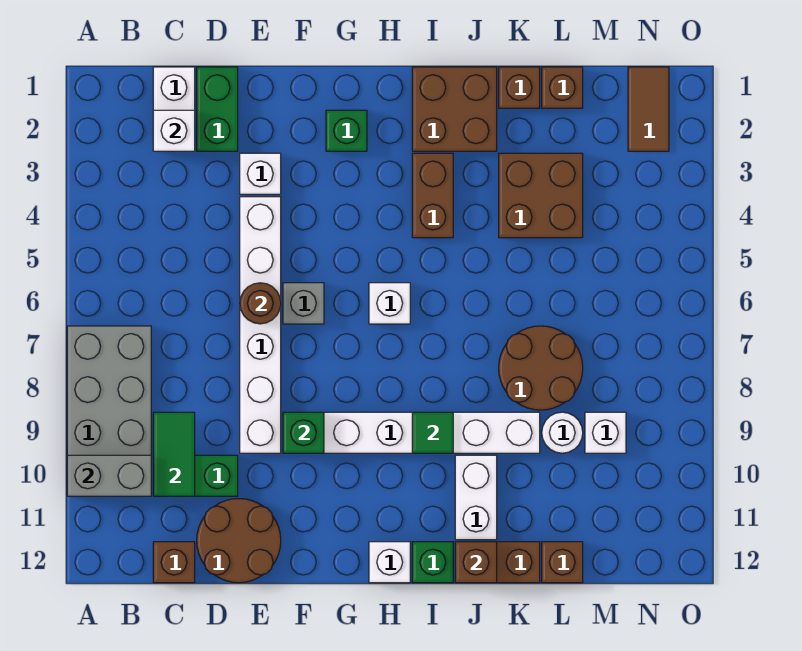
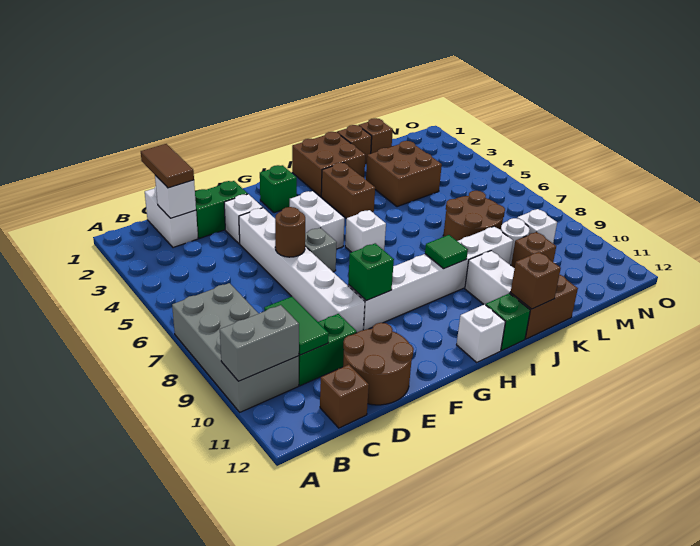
green 1x2 brick [197,67,238,151] -> green 1x2 brick turned to [195,181,248,238]
none -> white 1x2 brick [290,191,344,249]
brown 1x1 brick [542,542,583,583] -> brown 1x1 brick moved to [511,232,556,268]
brown 1x2 tile [628,67,669,151] -> brown 1x2 tile moved to [141,144,194,188]

